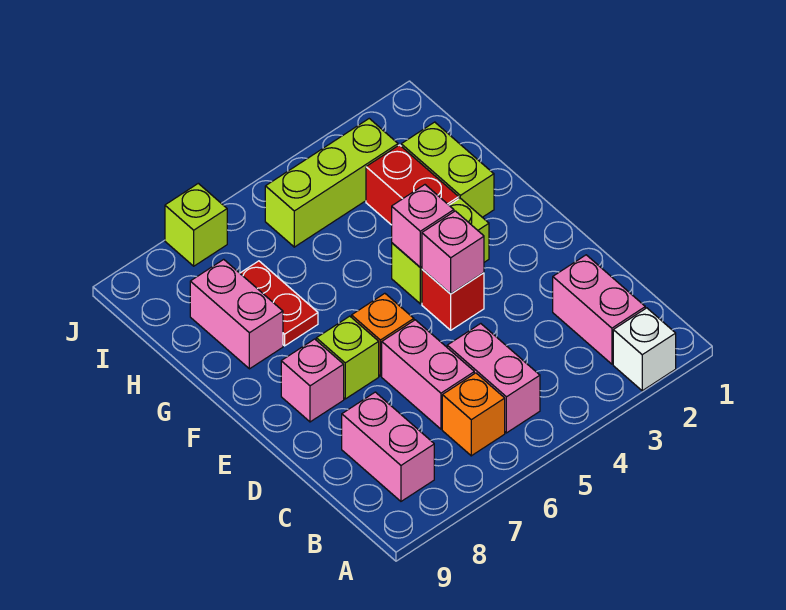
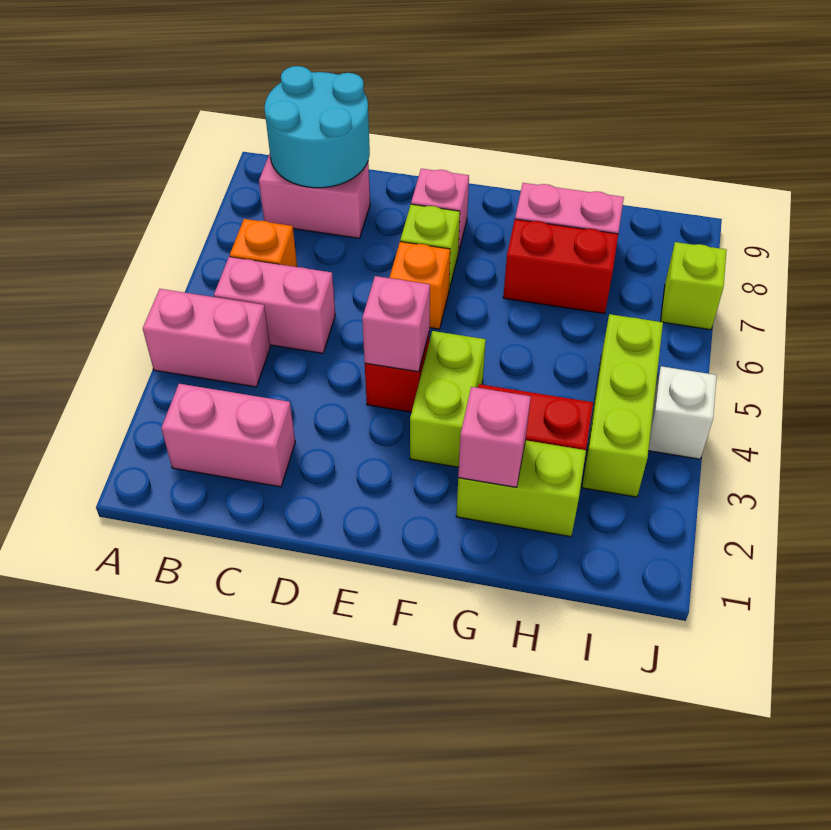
white 1x1 brick [613,308,676,391] -> white 1x1 brick moved to [648,366,717,459]
none -> cyan 2x2 round brick [265,66,370,188]
pink 1x2 brick [382,320,474,429] -> pink 1x2 brick moved to [143,289,270,387]
pink 1x1 brick [392,185,454,267] -> pink 1x1 brick moved to [458,387,531,487]
red 1x2 plate [240,261,318,346] -> red 1x2 brick [503,219,618,314]

